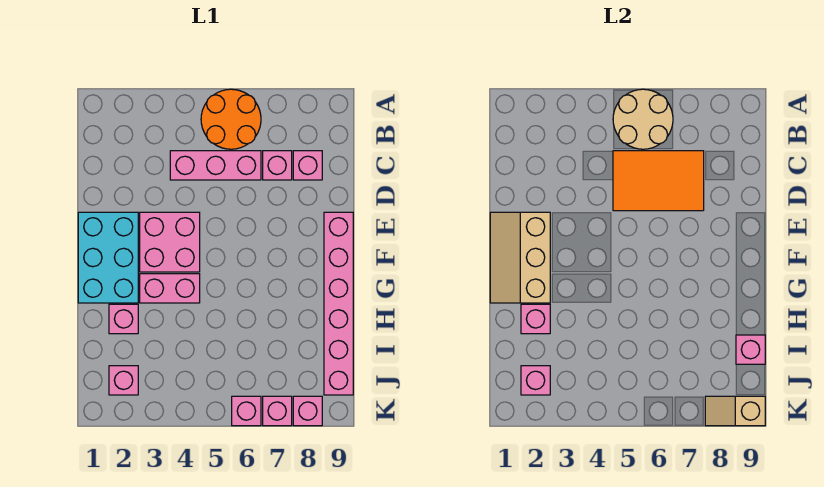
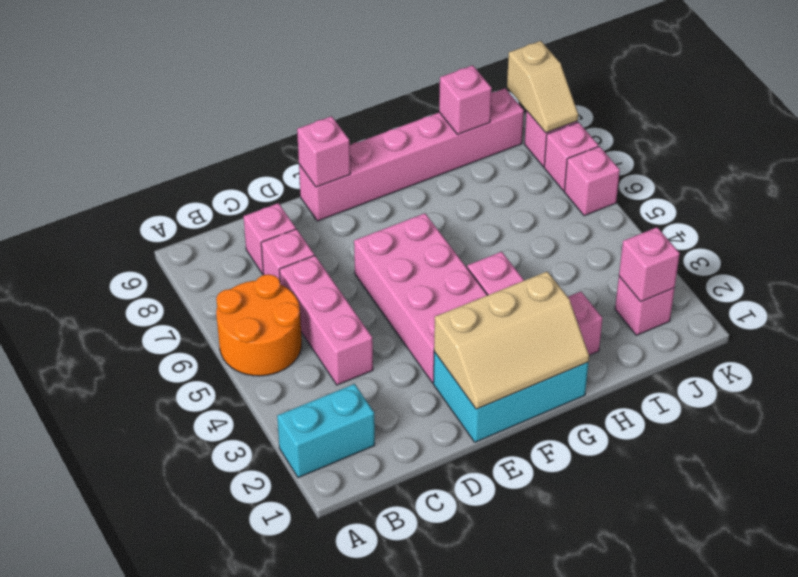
none -> cyan 1x2 brick [277,384,375,478]
tan 2x2 round brick [613,89,673,149] -> none
orange 2x3 tile [613,151,704,211] -> none
pink 2x2 brick [140,212,200,272] -> pink 2x4 brick [354,213,487,383]
pink 1x1 brick [521,304,550,334] -> pink 1x1 brick moved to [297,116,350,187]

